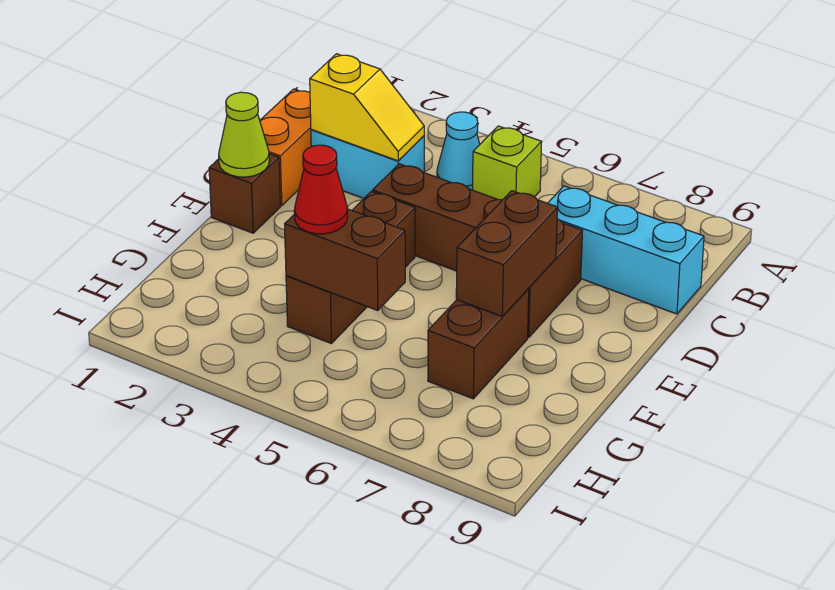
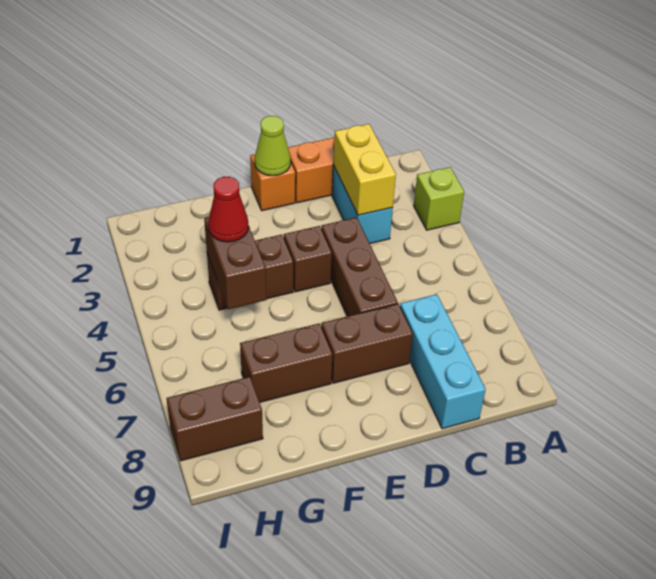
cyan 1x1 cone [437,112,480,190] -> none
lime 1x1 brick [473,126,542,200] -> lime 1x1 brick moved to [414,167,464,230]
yellow 1x2 slope [310,54,424,161] -> yellow 1x2 brick [333,124,396,215]
brown 1x1 brick [209,154,281,233] -> orange 1x1 brick [250,154,295,211]
brown 1x2 brick [457,191,557,317] -> brown 1x2 brick moved to [166,377,263,461]

